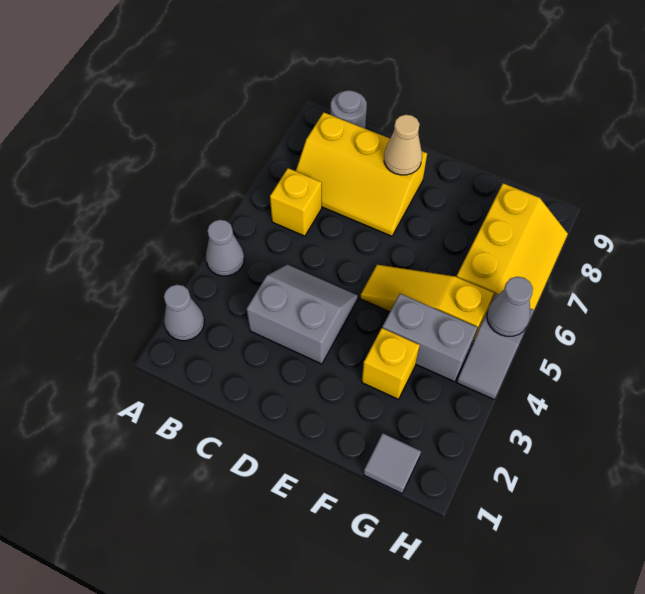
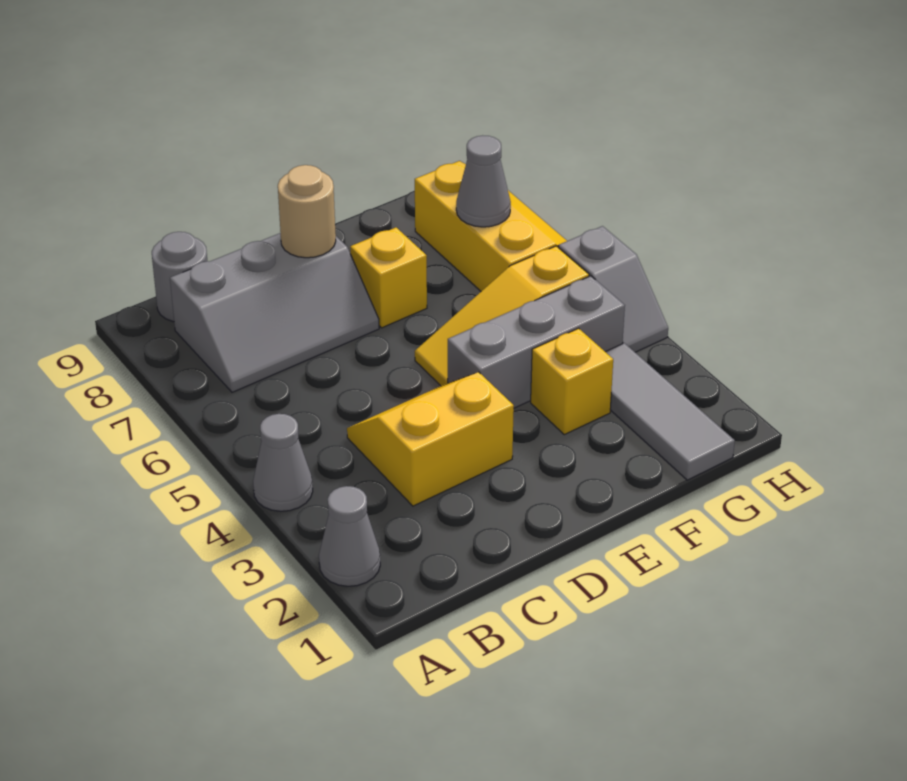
yellow 1x1 brick [270,168,322,236] -> yellow 1x1 brick moved to [350,228,427,328]
yellow 2x3 slope [296,112,427,236] -> grey 2x3 slope [170,233,379,392]
grey 2x2 slope [247,264,358,364] -> yellow 2x2 slope [347,372,514,506]
tan 1x1 cone [384,115,422,175] -> tan 1x1 round brick [278,165,336,258]
grey 1x2 brick [382,294,478,382] -> grey 1x3 brick [448,276,625,408]
grey 1x1 tile [364,433,421,493] -> grey 1x3 tile [606,343,735,480]
grey 1x1 cone [487,277,533,336] -> grey 1x1 cone moved to [456,135,511,227]

